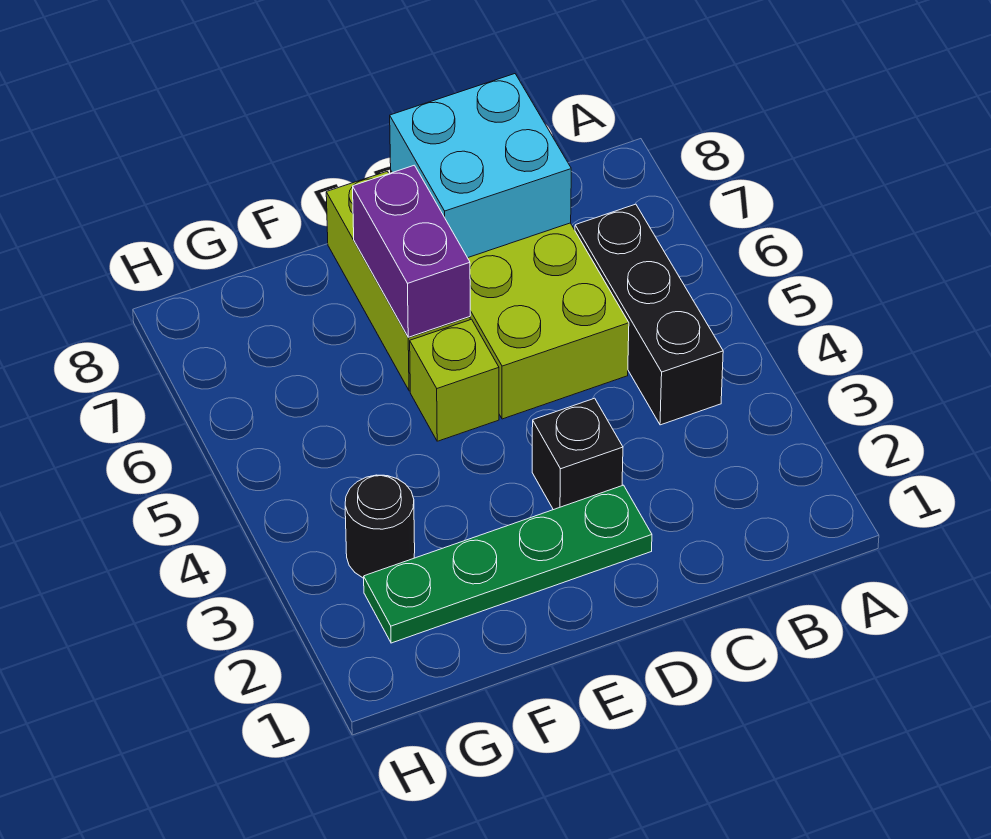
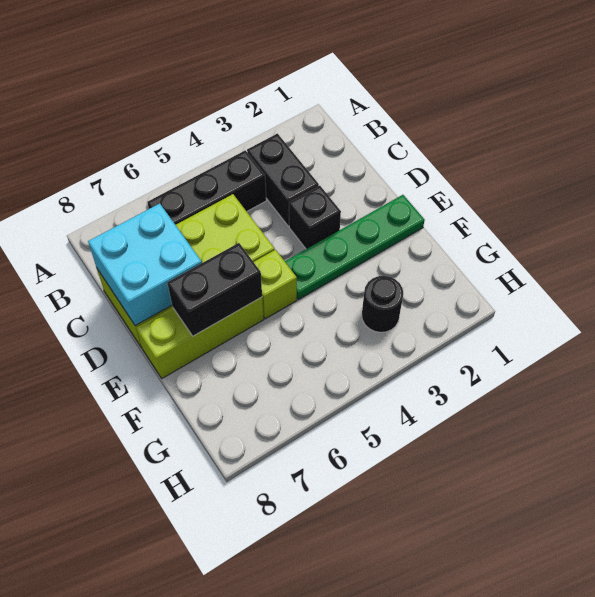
none -> black 1x2 brick [247,134,319,226]
green 1x4 plate [364,485,652,643] -> green 1x4 plate turned to [285,195,425,300]
purple 1x2 brick [353,165,470,337] -> black 1x2 brick [167,243,262,336]

